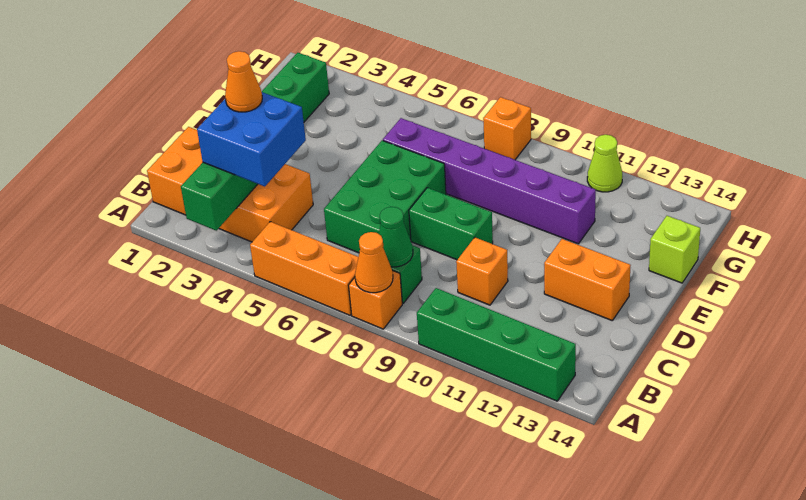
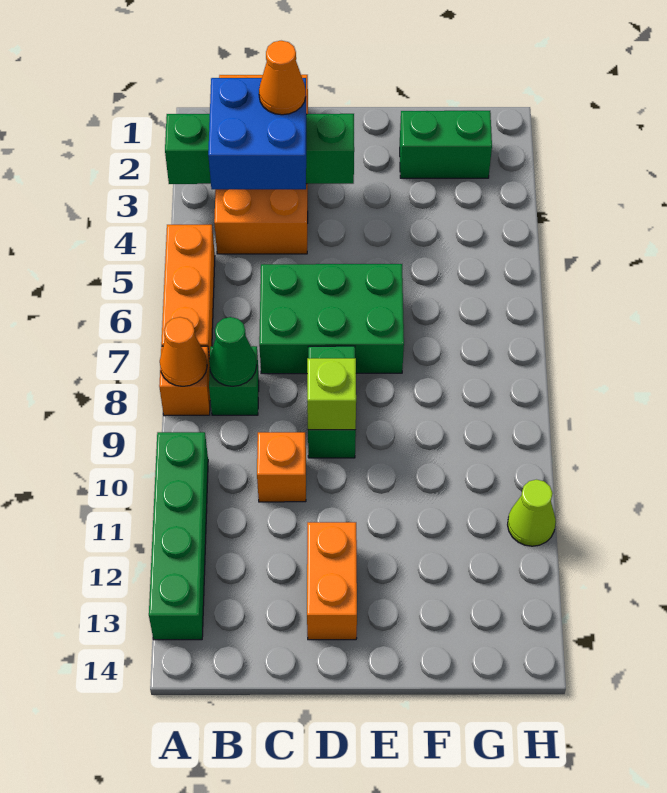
purple 1x6 brick [383,118,596,244] -> none
lime 1x1 brick [649,216,700,283] -> lime 1x1 brick moved to [307,358,356,430]
orange 1x1 brick [483,97,531,160] -> none

